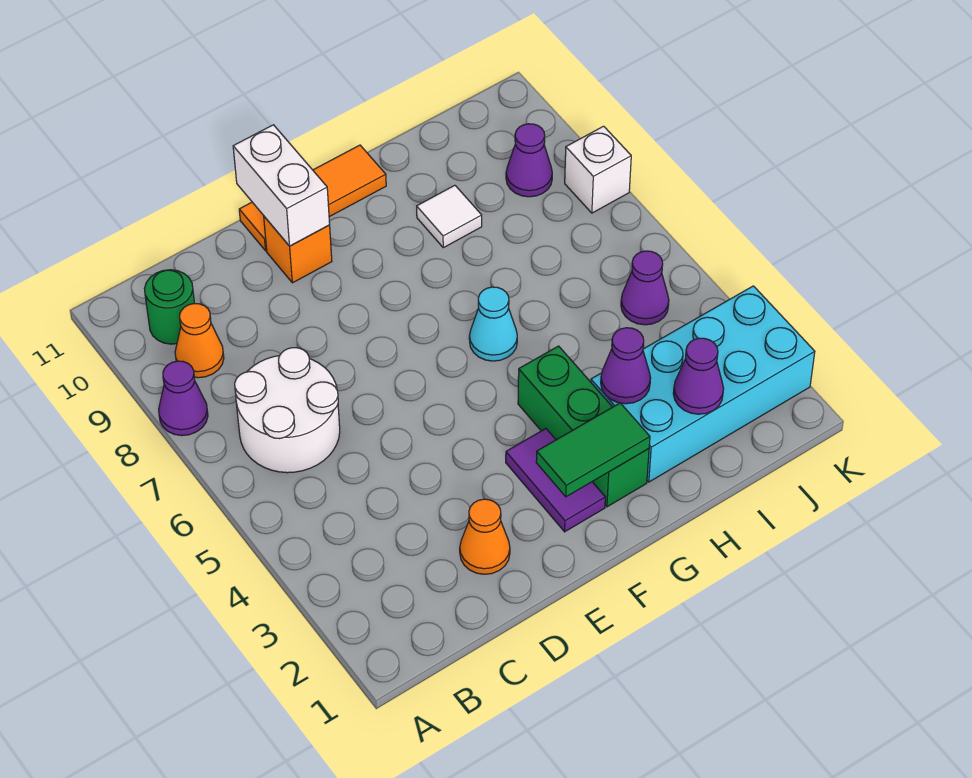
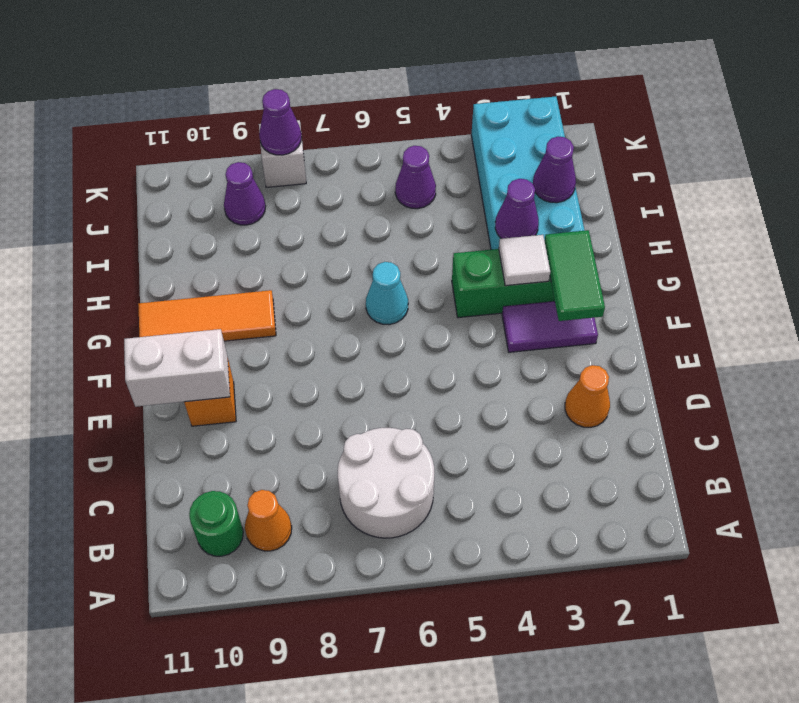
purple 1x1 cone [159,361,208,436] -> purple 1x1 cone moved to [259,89,302,155]
orange 1x3 tile [239,145,386,251] -> orange 1x3 tile turned to [138,290,276,341]
white 1x1 tile [417,185,482,248] -> white 1x1 tile moved to [499,235,550,286]

